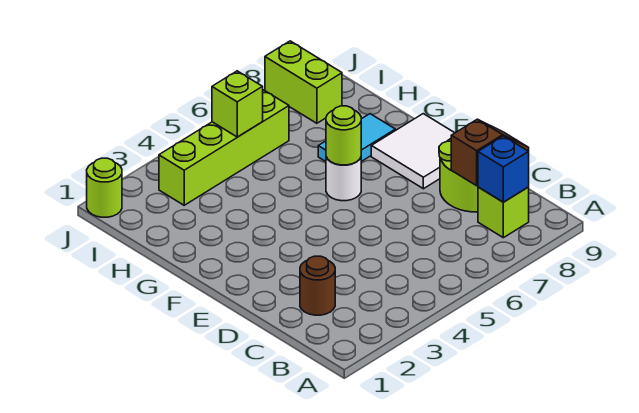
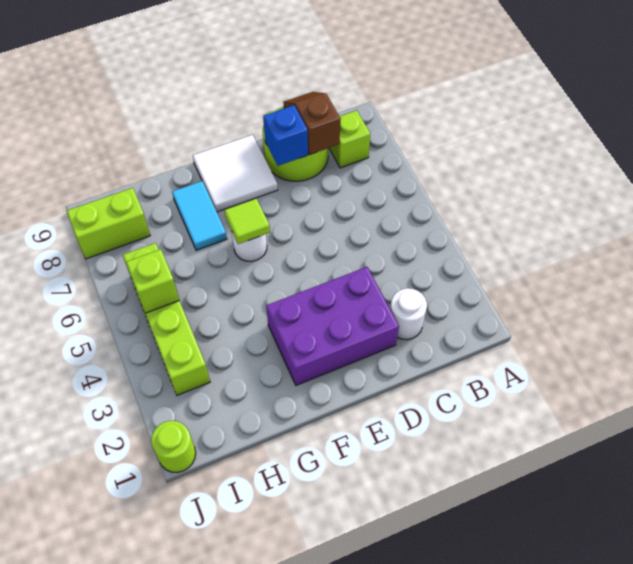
blue 1x1 brick [478,136,529,202] -> blue 1x1 brick moved to [263,105,308,166]
brown 1x1 round brick [300,256,335,315] -> white 1x1 round brick [390,288,427,340]
none -> purple 2x3 brick [266,267,399,385]
lime 1x1 round brick [326,106,361,165] -> lime 1x1 tile [225,199,270,244]

